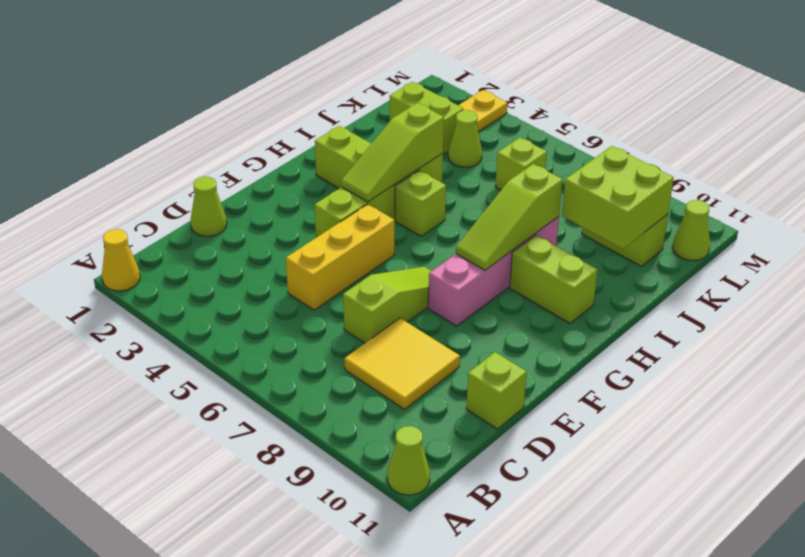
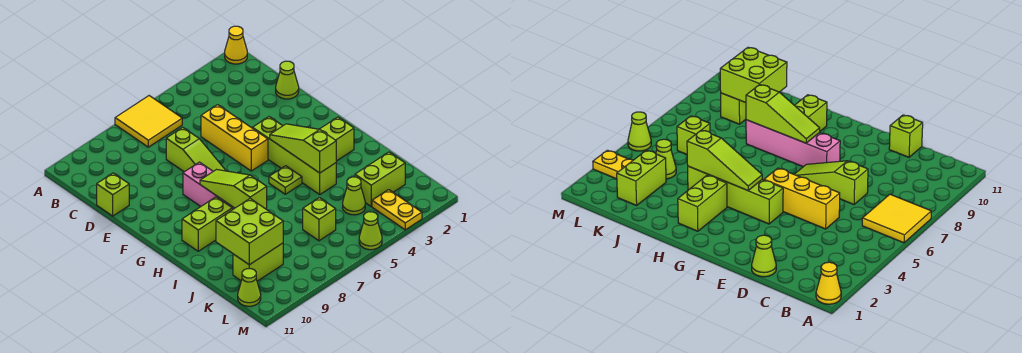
lime 1x1 cone [387,426,430,495] -> lime 1x1 cone moved to [359,212,382,250]
yellow 2x2 tile [345,318,460,409] -> yellow 2x2 tile moved to [115,96,182,147]
lime 1x1 brick [395,170,446,236] -> lime 1x1 plate [269,166,302,194]

